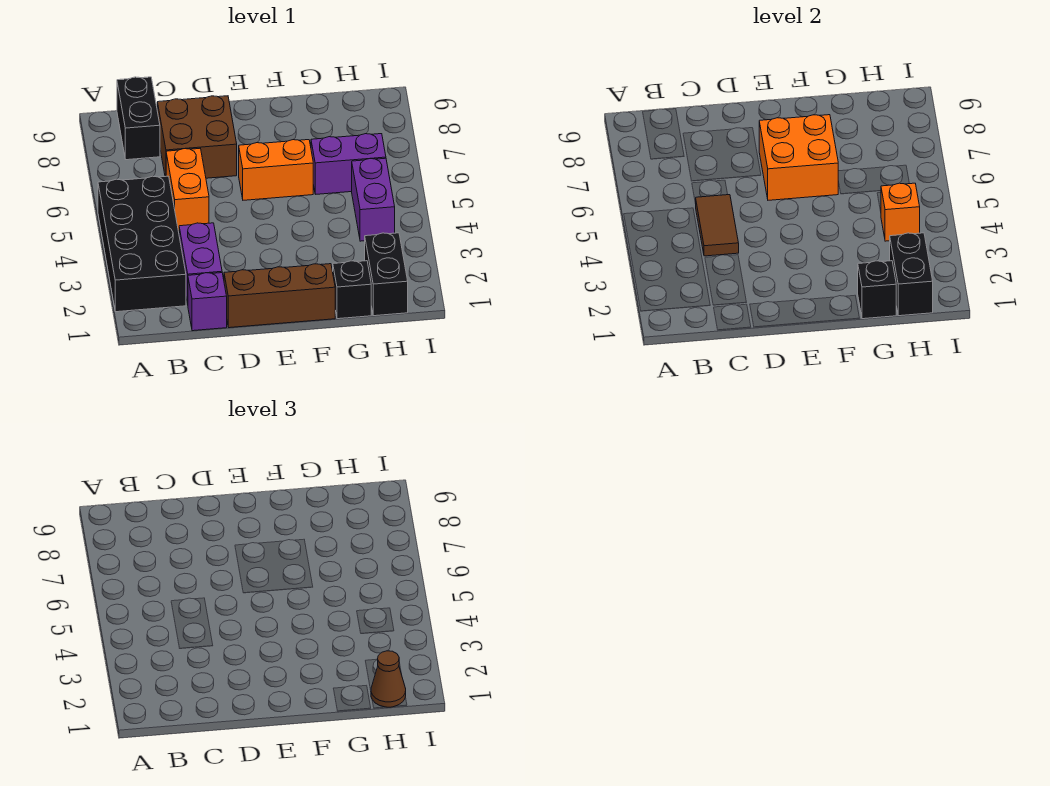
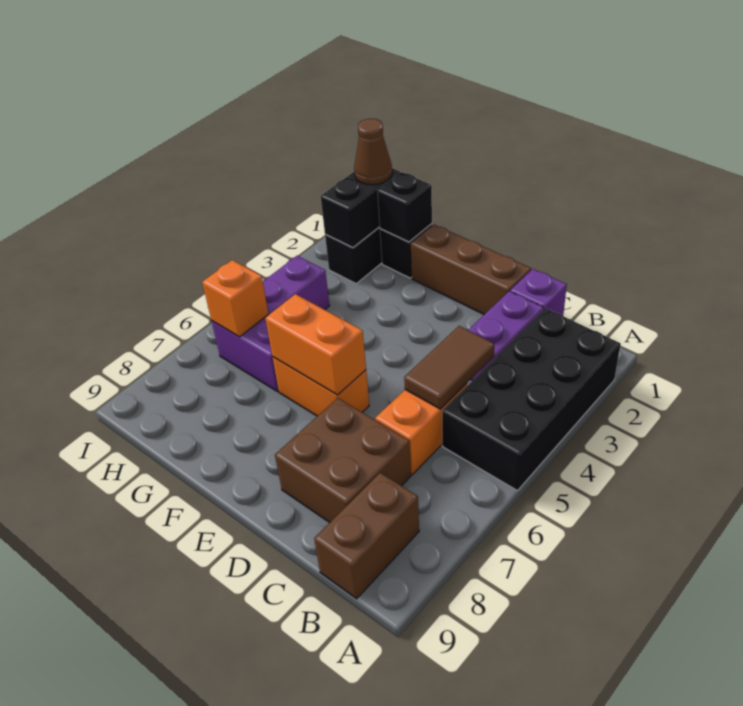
black 1x2 brick [117,77,160,160] -> brown 1x2 brick [314,473,419,599]
orange 2x2 brick [759,115,838,200] -> orange 1x2 brick [265,294,366,395]
orange 1x1 brick [881,183,920,241] -> orange 1x1 brick moved to [202,260,268,337]

